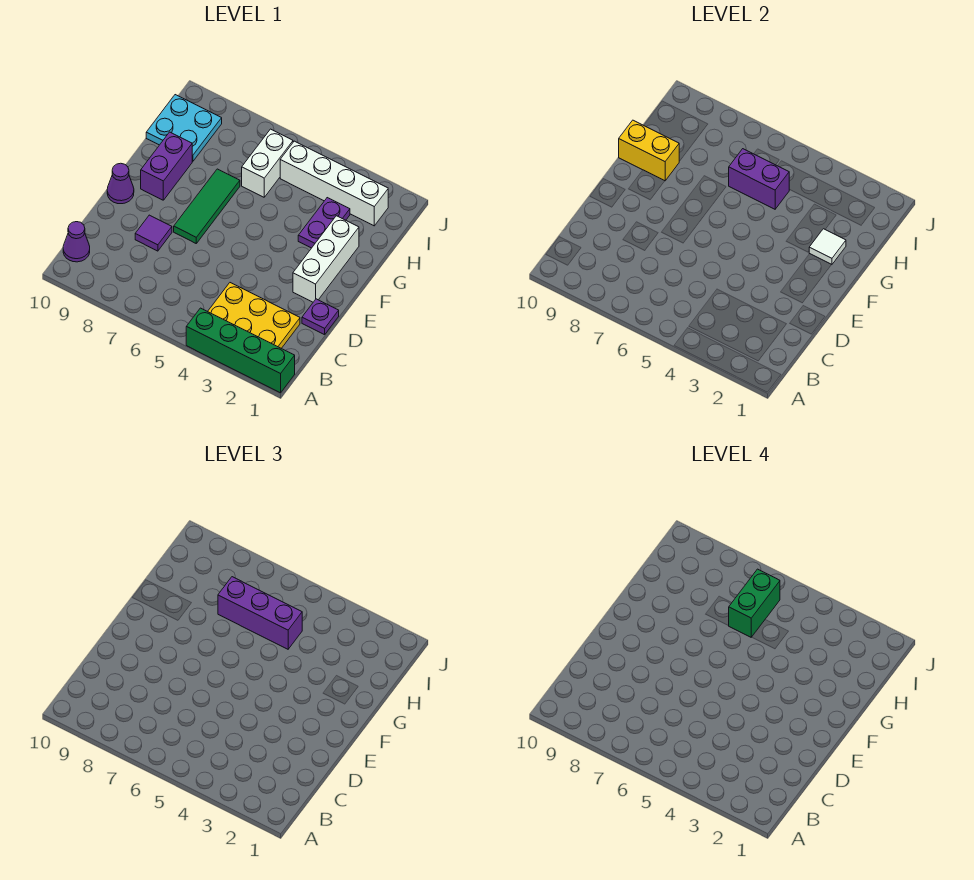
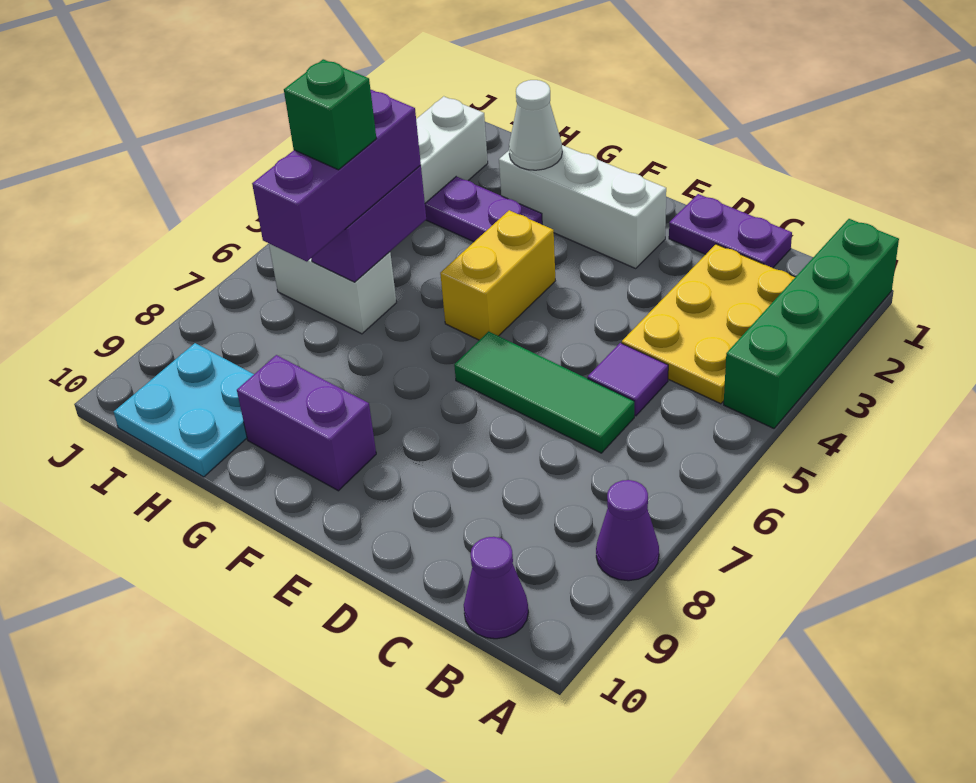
purple 1x1 plate [302,299,339,335] -> purple 1x2 plate [669,194,792,268]
purple 1x1 tile [135,215,172,251] -> purple 1x1 tile moved to [588,343,668,416]
green 1x3 tile [174,169,240,243] -> green 1x3 tile moved to [454,331,634,453]
purple 1x1 cone [107,163,134,204] -> purple 1x1 cone moved to [596,480,659,581]
white 1x1 tile [809,229,846,265] -> white 1x1 cone [509,80,562,170]
yellow 1x2 brick [619,120,679,181] -> yellow 1x2 brick moved to [440,210,555,340]
green 1x2 brick [729,569,780,637] -> green 1x1 brick [284,59,376,170]

